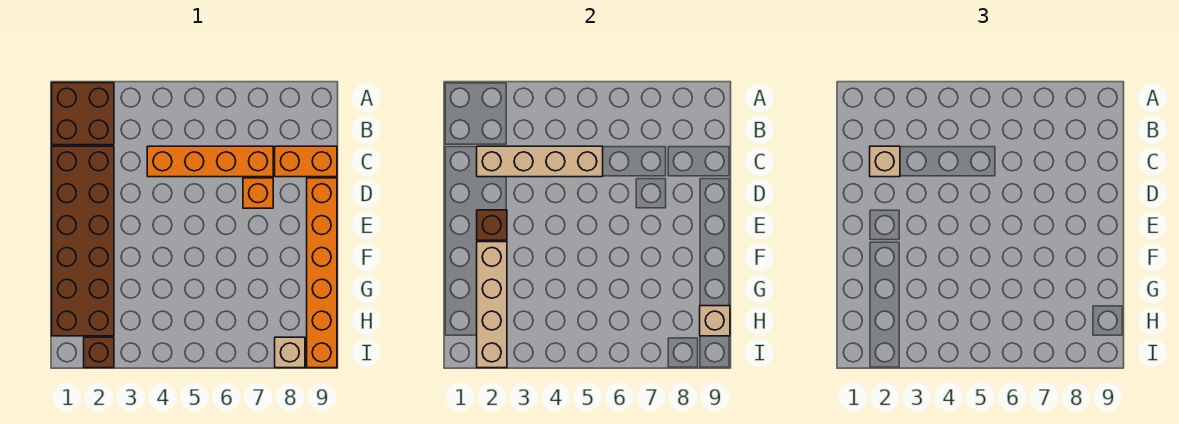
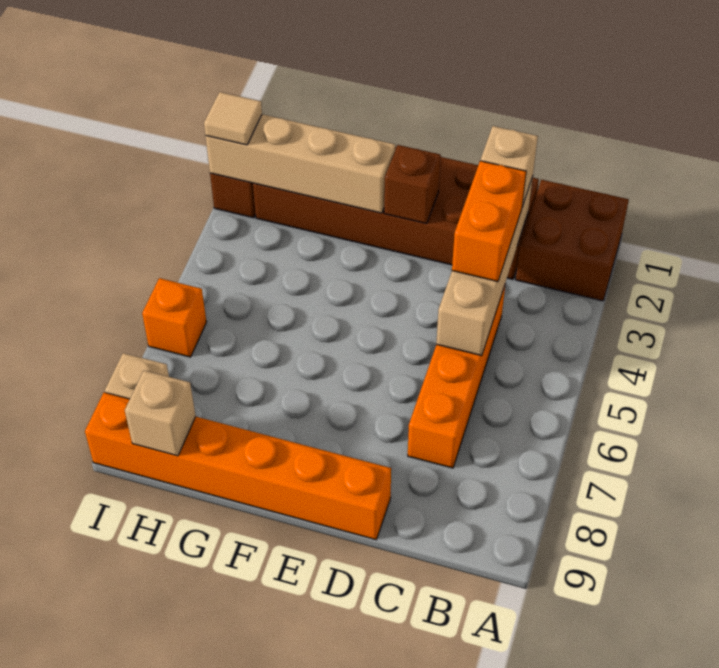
orange 1x2 brick [275,146,337,177] -> orange 1x2 brick moved to [452,161,526,281]
orange 1x1 brick [243,178,273,208] -> orange 1x1 brick moved to [142,278,206,357]
none -> tan 1x1 tile [204,92,262,145]

